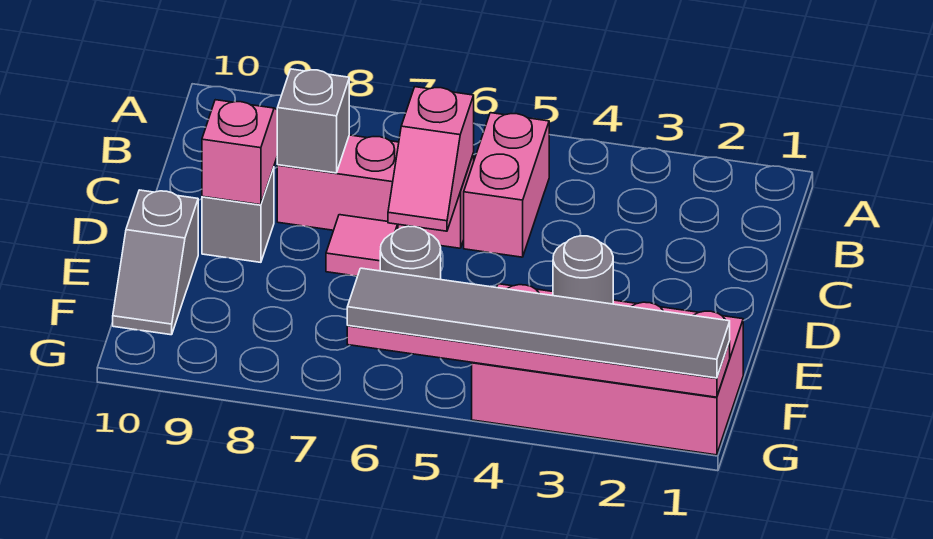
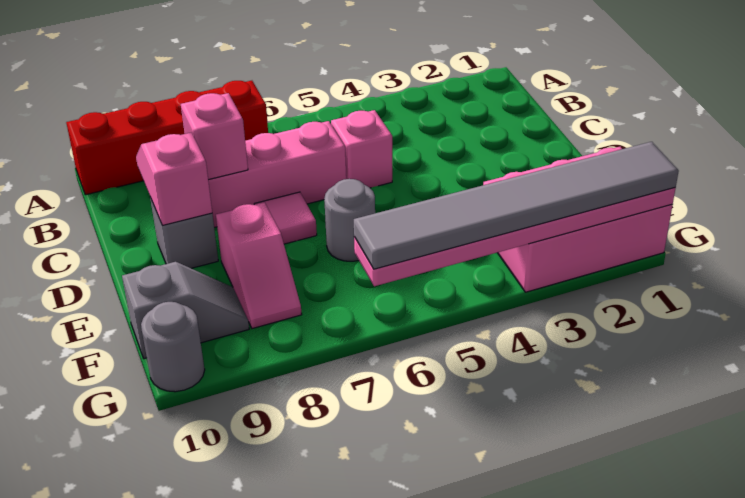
none -> red 1x4 brick [66,81,268,195]
pink 1x2 brick [464,113,549,257] -> pink 1x1 brick [331,110,392,188]
pink 1x2 slope [388,87,474,231] -> pink 1x2 slope moved to [216,202,302,329]
grey 1x1 brick [277,69,349,173] -> pink 1x1 brick [181,93,248,180]
grey 1x2 slope [113,190,198,335] -> grey 1x2 slope turned to [122,262,249,359]
pink 2x4 brick [472,284,743,455] -> pink 2x3 brick [483,147,672,292]
grey 1x1 round brick [553,236,613,304] -> grey 1x1 round brick moved to [141,302,205,392]

